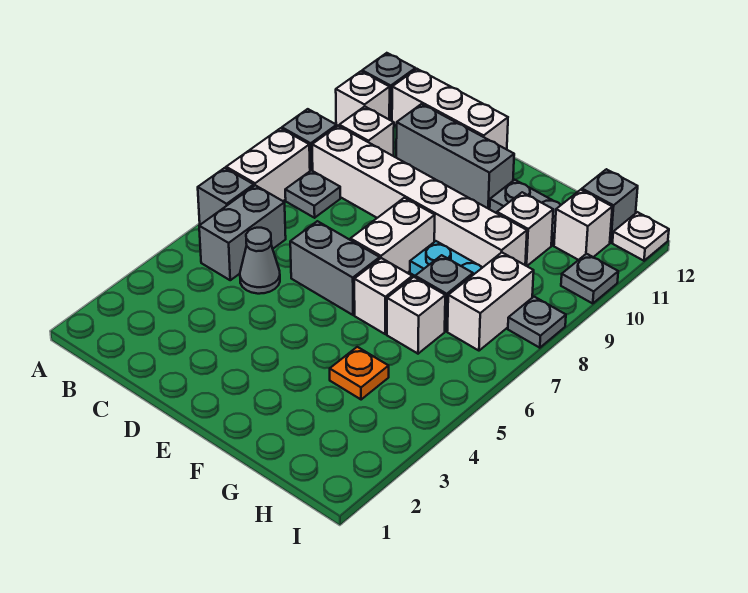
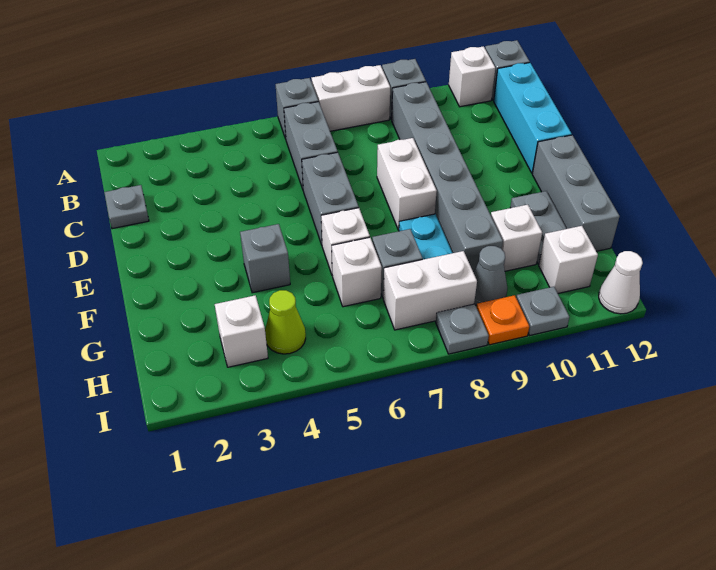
grey 1x2 brick [199,185,286,280] -> grey 1x2 brick turned to [284,102,338,189]
grey 1x1 plate [285,170,340,218] -> grey 1x1 plate moved to [104,185,149,229]
white 1x6 brick [312,126,527,267] -> grey 1x6 brick [392,82,503,272]
white 1x1 brick [339,106,394,156] -> white 1x1 brick moved to [215,295,268,367]
white 1x3 brick [392,69,508,149] -> cyan 1x3 brick [494,63,572,173]
grey 1x1 cone [240,228,280,294] -> grey 1x1 cone moved to [474,246,507,305]
grey 1x3 brick [396,104,514,209] -> grey 1x3 brick moved to [532,135,620,251]
white 1x2 brick [350,198,435,273] -> white 1x2 brick turned to [377,138,437,230]
orange 1x1 plate [330,347,389,399] -> orange 1x1 plate moved to [477,295,529,345]
none -> lime 1x1 cone [265,290,306,354]
grey 1x1 brick [582,169,638,243] -> grey 1x1 brick moved to [240,224,290,293]
white 1x1 plate [612,212,669,261] -> white 1x1 cone [599,251,643,314]

